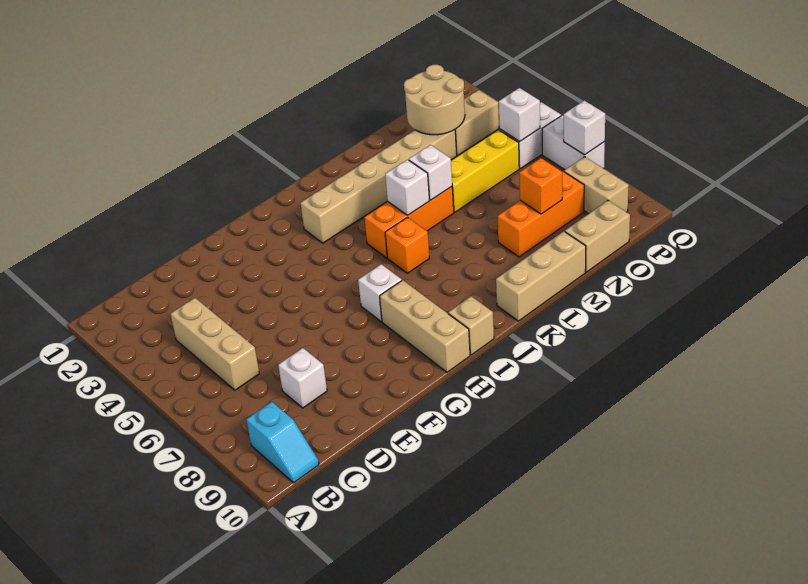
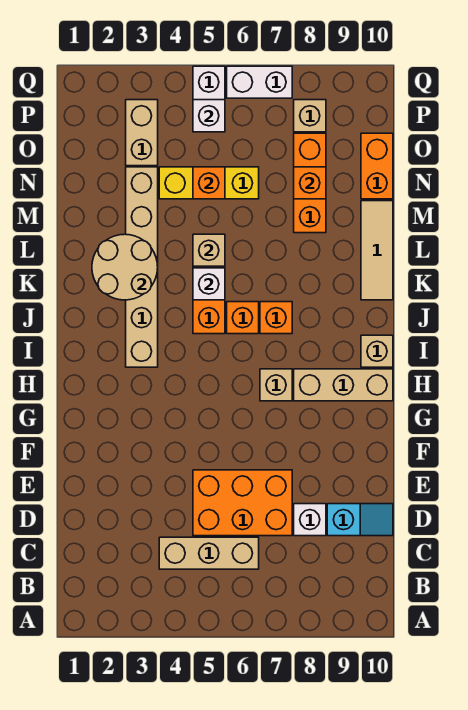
cyan 1x2 slope [246,402,319,483] -> cyan 1x2 slope moved to [327,504,393,536]
none -> orange 2x3 brick [193,470,292,536]
white 1x1 brick [358,264,402,322] -> tan 1x1 brick [260,369,292,401]
none -> orange 1x1 brick [260,302,292,334]
tan 1x3 brick [496,231,586,321] -> tan 1x3 tile [361,201,393,300]
white 1x1 brick [409,145,452,200] -> tan 1x1 brick [193,234,225,266]
yellow 1x3 brick [451,130,519,212] -> yellow 1x3 brick turned to [159,167,259,199]
tan 2x2 round brick [404,65,465,135] -> tan 2x2 round brick moved to [92,234,158,300]
none -> orange 1x1 brick [193,167,225,199]
tan 1x2 brick [565,201,630,272] -> orange 1x2 brick [361,133,393,199]
tan 1x2 brick [564,157,629,214] -> tan 1x1 brick [294,100,326,132]
white 1x1 brick [564,101,605,155] -> none

